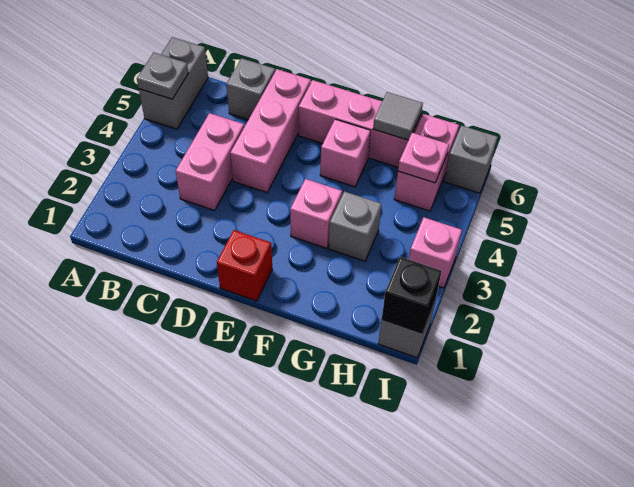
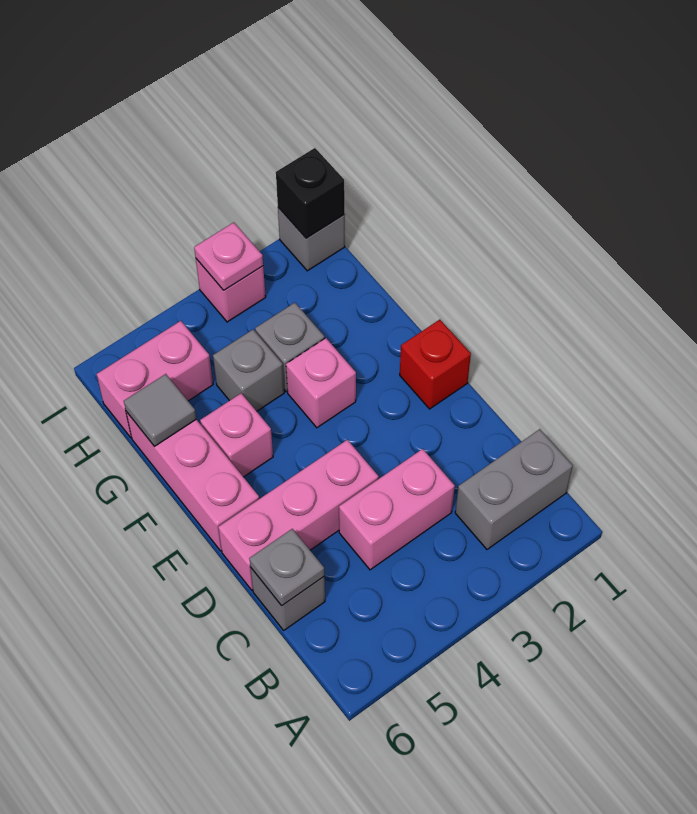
grey 1x2 brick [139,37,208,129] -> grey 1x2 brick moved to [455,429,573,549]
grey 1x1 plate [137,53,188,99] -> grey 1x1 plate moved to [249,529,324,606]
pink 1x1 plate [398,133,449,183] -> pink 1x1 plate moved to [194,223,263,290]
grey 1x1 brick [444,126,497,193] -> grey 1x1 brick moved to [213,330,284,411]

